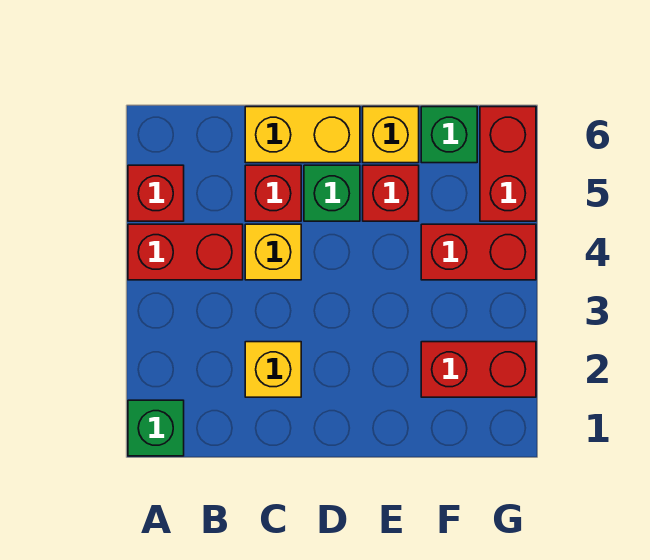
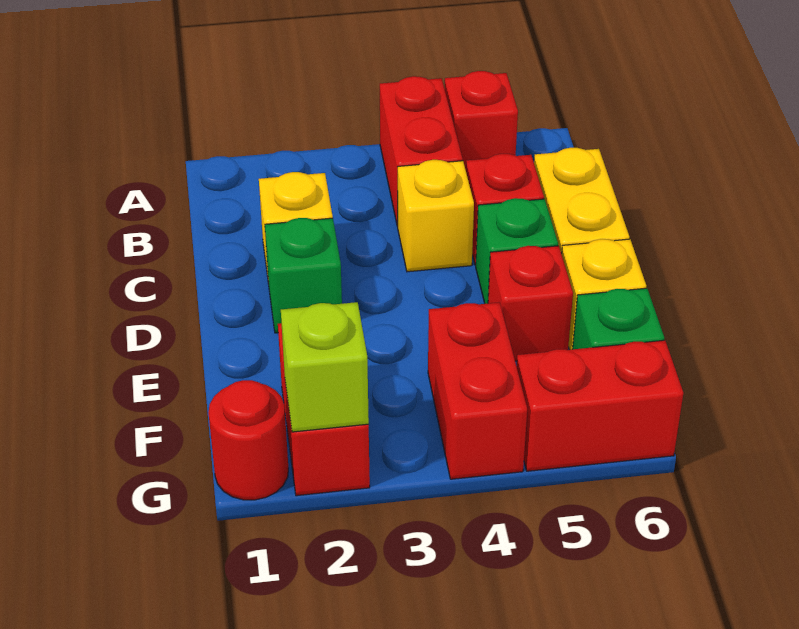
green 1x1 brick [128,400,184,456] -> green 1x1 brick moved to [265,218,342,333]
none -> red 1x1 round brick [208,380,288,500]
none -> lime 1x1 brick [281,302,369,432]

